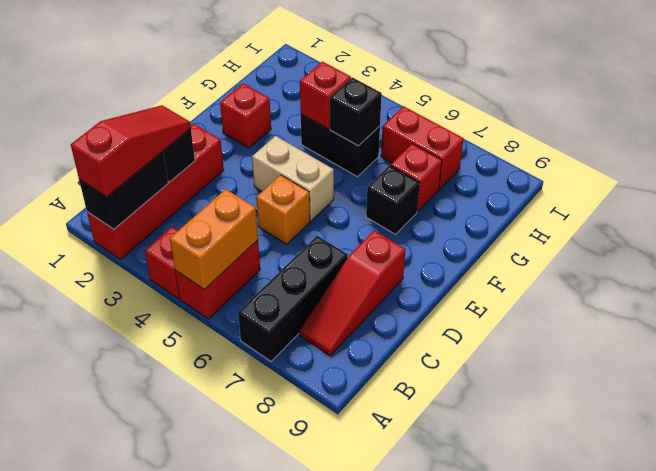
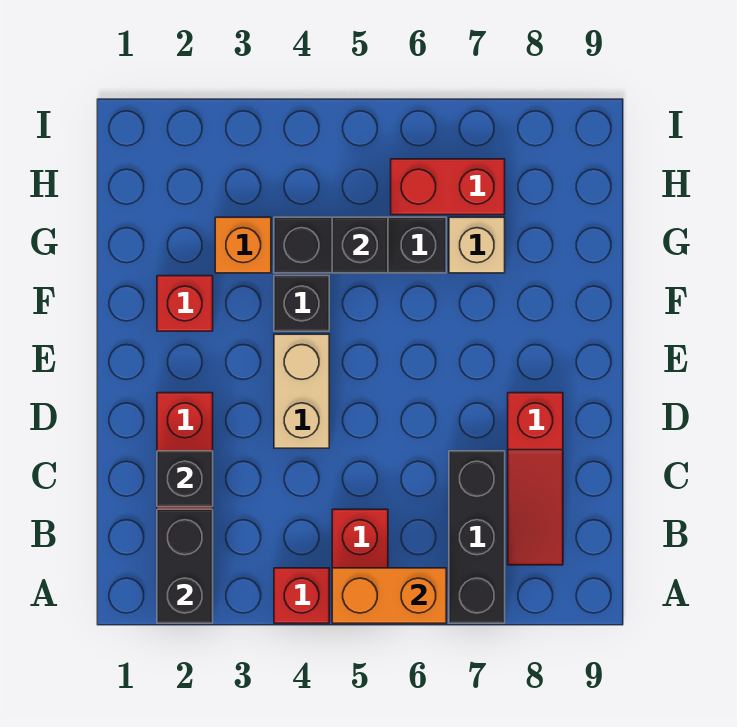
red 1x3 slope [71,105,191,197] -> none
orange 1x2 brick [170,189,258,290] -> orange 1x2 brick turned to [332,568,446,623]
orange 1x1 brick [256,175,310,244] -> orange 1x1 brick moved to [215,217,271,273]
tan 1x2 brick [252,136,334,221] -> tan 1x2 brick turned to [274,334,329,448]
black 1x1 brick [366,166,420,234] -> black 1x1 brick moved to [274,276,329,331]
black 1x2 brick [301,114,380,177] -> black 1x3 brick [274,217,446,273]
red 1x1 brick [300,62,351,129] -> none
red 1x1 brick [391,144,442,211] -> tan 1x1 brick [449,217,505,273]

